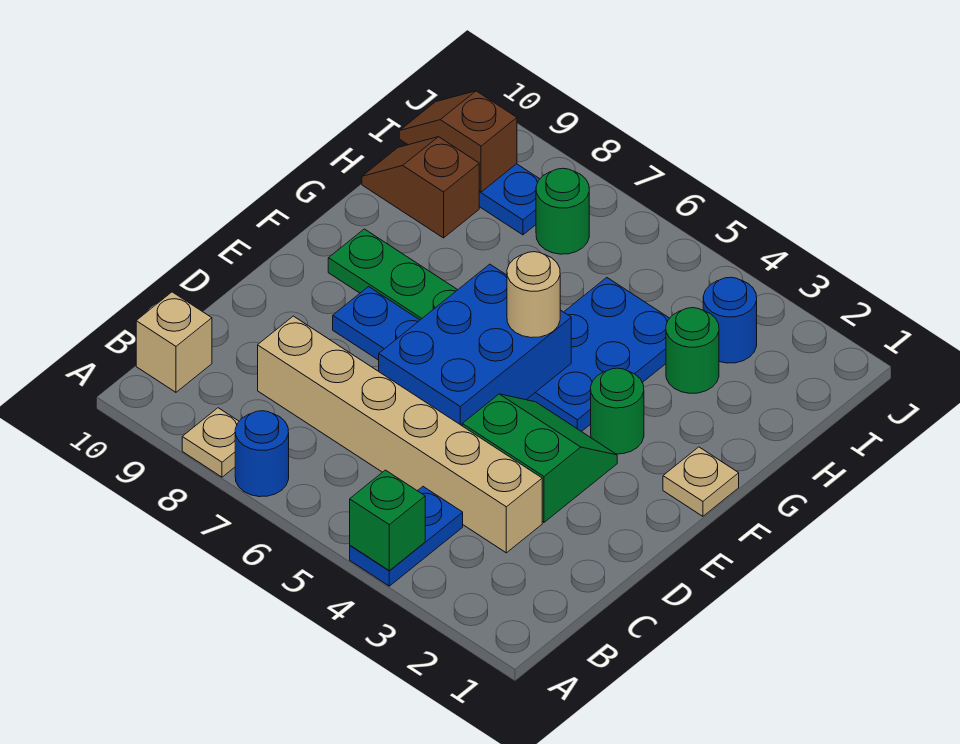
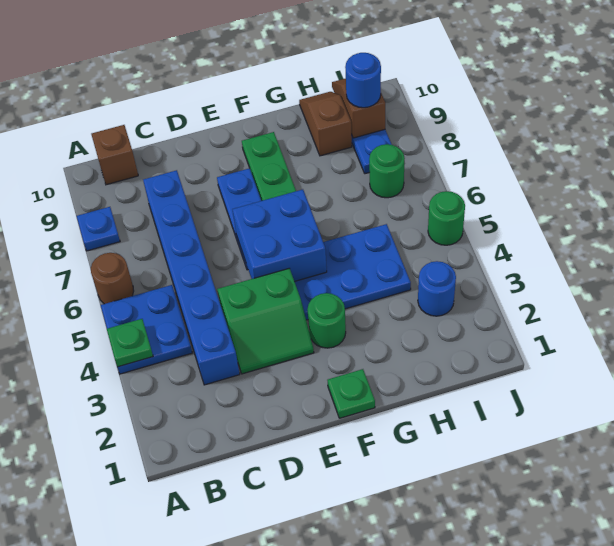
blue 1x2 plate [350,487,463,586] -> blue 2x2 plate [101,285,192,374]
green 1x1 brick [350,470,425,571] -> green 1x1 plate [107,319,153,367]
none -> brown 1x1 round brick [91,253,134,304]
blue 1x1 round brick [235,411,289,497] -> blue 1x1 round brick moved to [345,53,381,108]
tan 1x1 plate [182,408,239,477] -> blue 1x1 plate [77,207,120,251]
tan 1x1 brick [136,292,212,392] -> brown 1x1 brick [91,125,138,185]
tan 1x6 brick [258,316,542,553] -> blue 1x6 brick [143,170,240,385]
green 2x2 slope [462,394,617,522] -> green 2x2 slope turned to [217,268,314,374]
blue 2x3 brick [379,264,571,426] -> blue 2x2 brick [232,190,327,281]
tan 1x1 plate [663,447,739,516] -> green 1x1 plate [328,369,375,418]
tan 1x1 round brick [507,252,560,338] -> none
green 1x1 round brick [666,308,719,393] -> green 1x1 round brick moved to [428,191,465,245]

